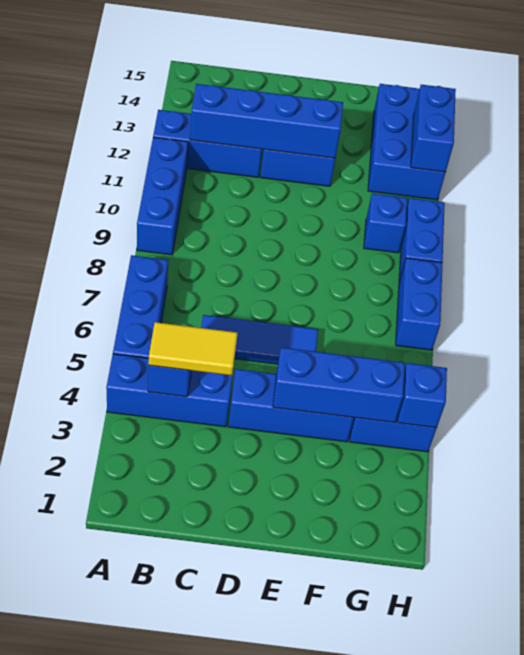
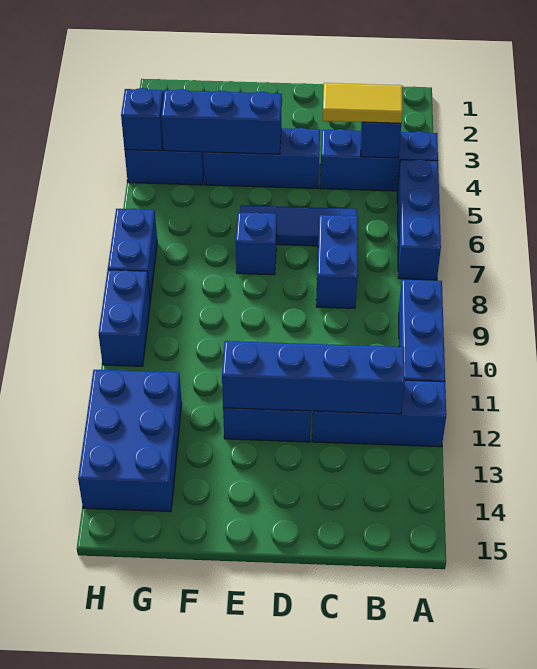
blue 1x1 brick [364,193,407,253] -> blue 1x1 brick moved to [236,212,277,275]
blue 1x2 brick [411,85,456,172] -> blue 1x2 brick moved to [316,215,358,308]

